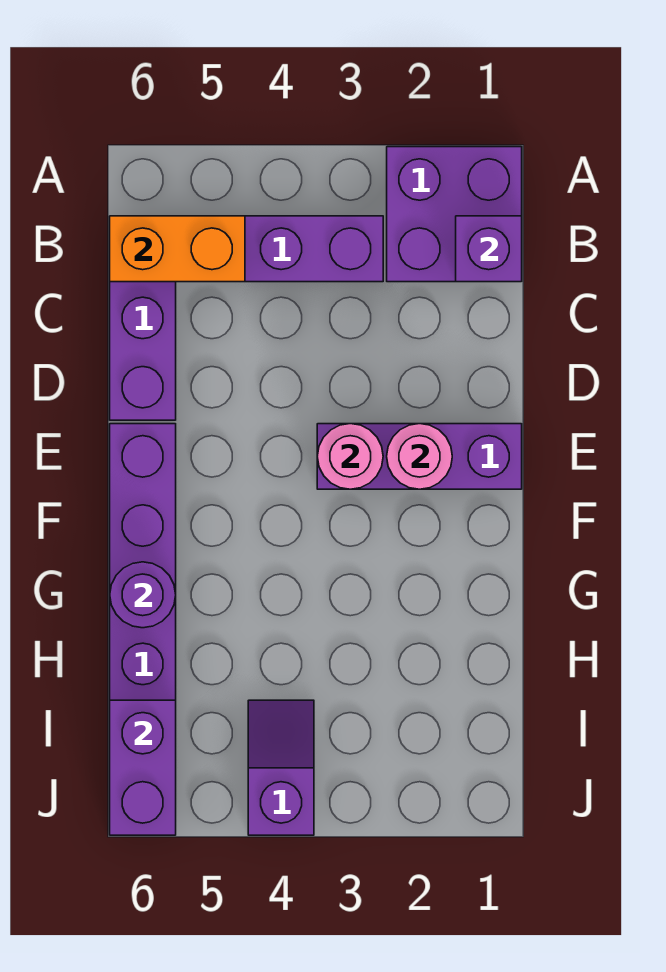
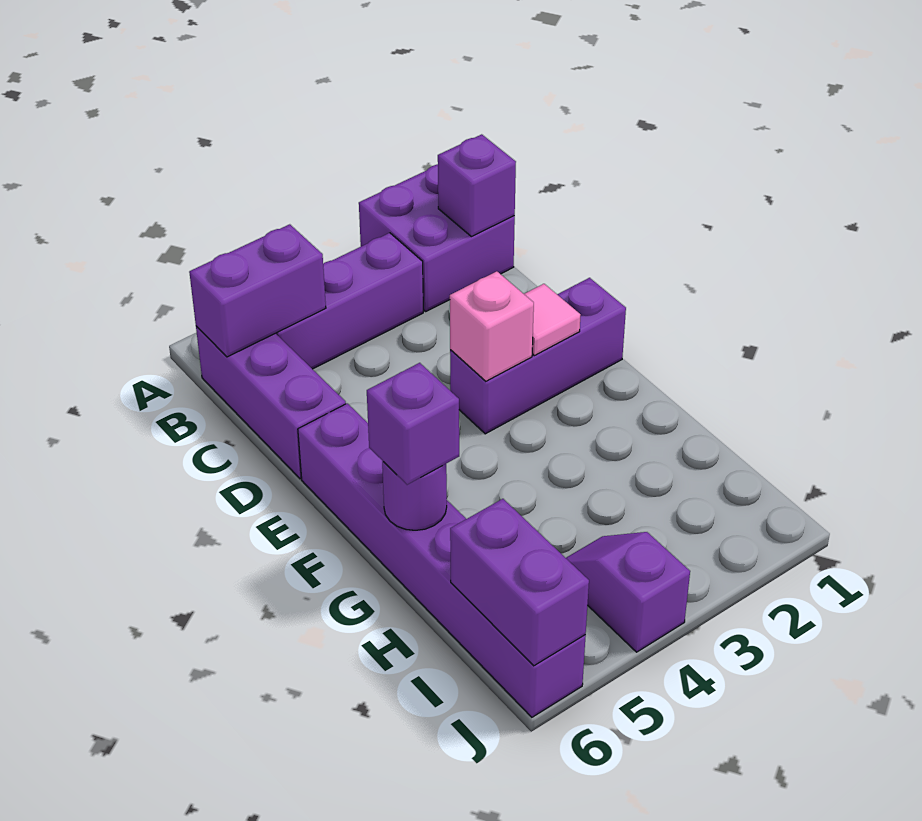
orange 1x2 brick [110,216,245,282] -> purple 1x2 brick [189,224,326,357]
pink 1x1 round brick [387,424,452,489] -> pink 1x1 tile [524,284,581,356]
pink 1x1 round brick [317,424,383,489] -> pink 1x1 brick [450,271,534,381]
none -> purple 1x1 brick [367,363,459,485]

